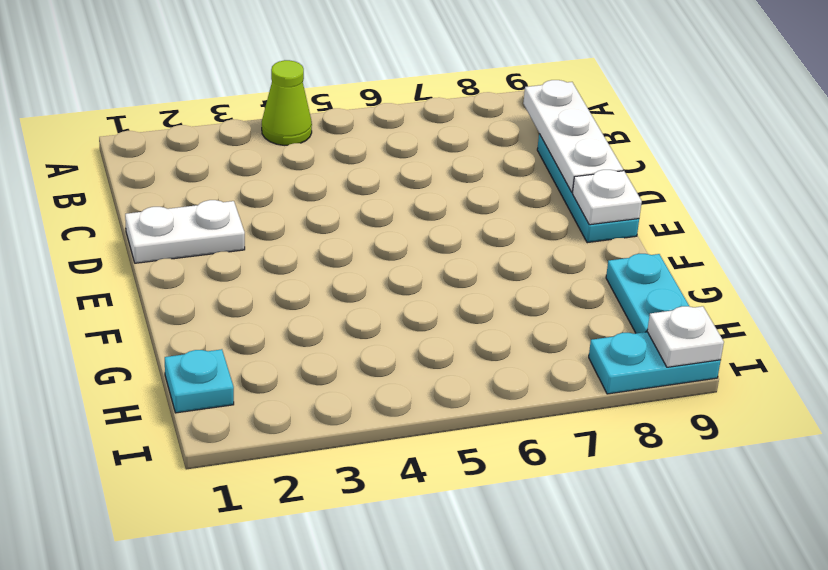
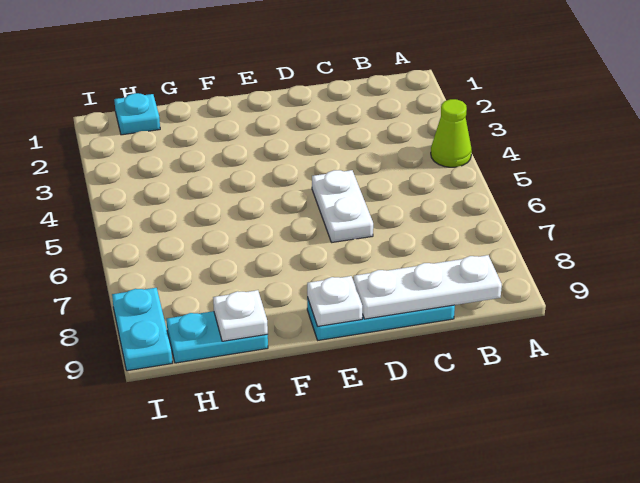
white 1x2 plate [125,200,245,263] -> white 1x2 plate moved to [312,170,373,242]
white 1x1 plate [647,306,724,367] -> white 1x1 plate moved to [213,290,268,341]

